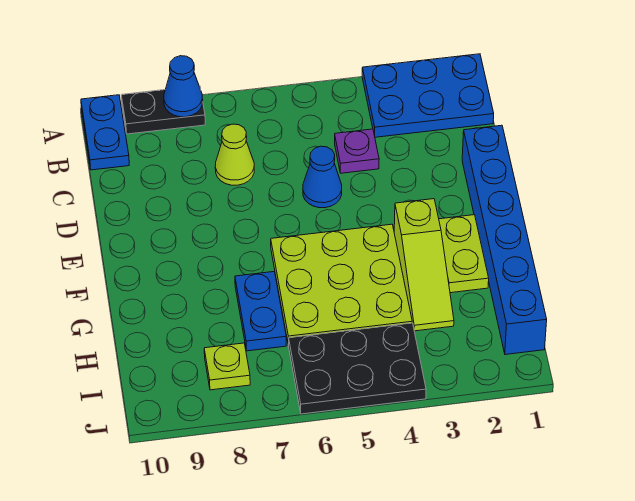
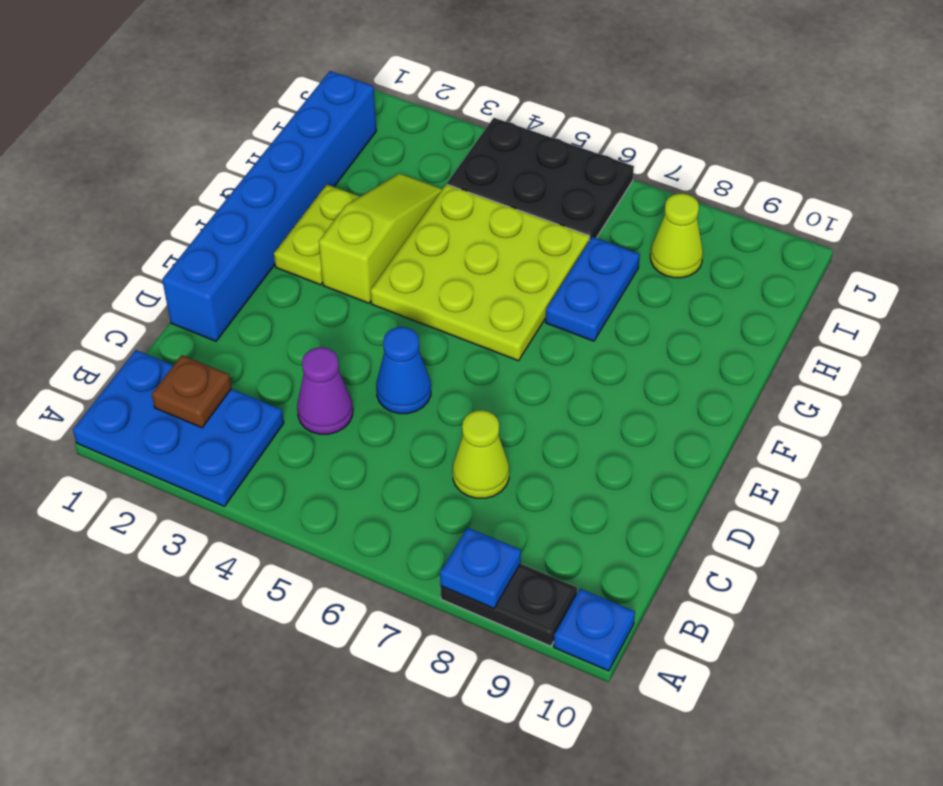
blue 1x1 cone [164,56,203,117] -> blue 1x1 plate [440,528,521,608]
blue 1x2 plate [81,95,129,170] -> blue 1x1 plate [554,589,635,671]
none -> brown 1x1 plate [152,355,232,428]
purple 1x1 plate [335,129,379,173] -> purple 1x1 cone [297,347,353,434]
lime 1x1 plate [204,343,250,390] -> lime 1x1 cone [650,193,703,278]

